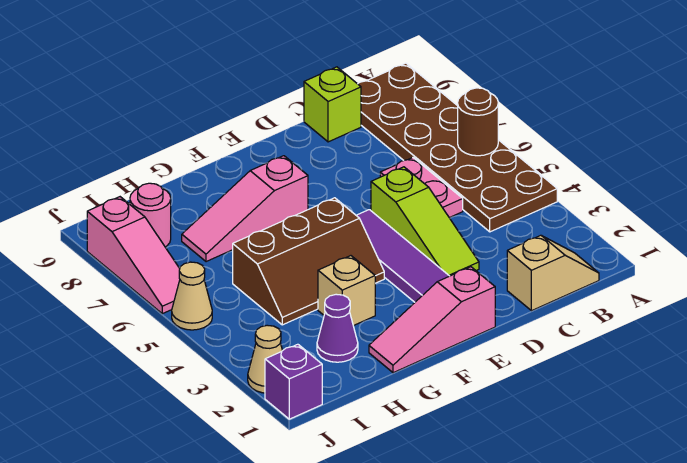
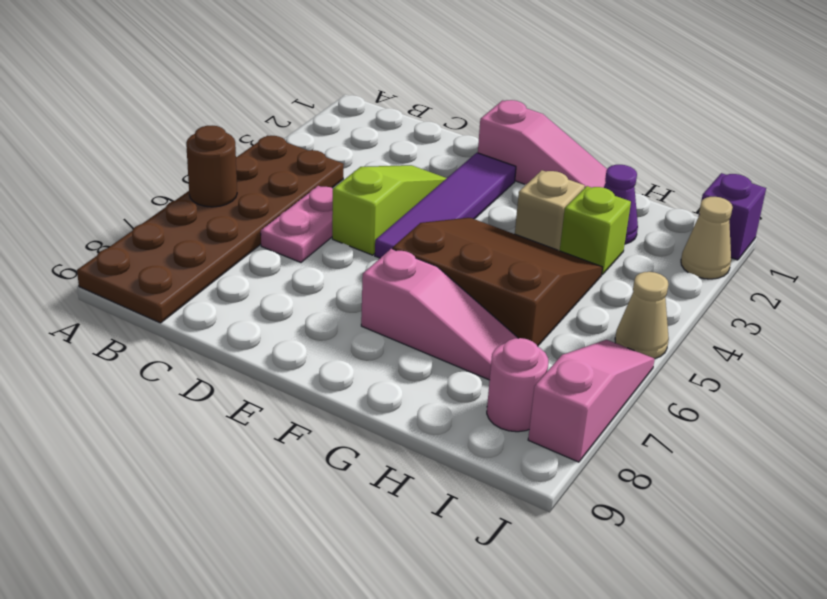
tan 1x2 slope [507,235,599,311] -> none
lime 1x1 brick [304,67,361,142] -> lime 1x1 brick moved to [560,186,631,275]
brown 2x3 slope [233,198,384,325] -> brown 3x3 slope [393,218,603,346]

